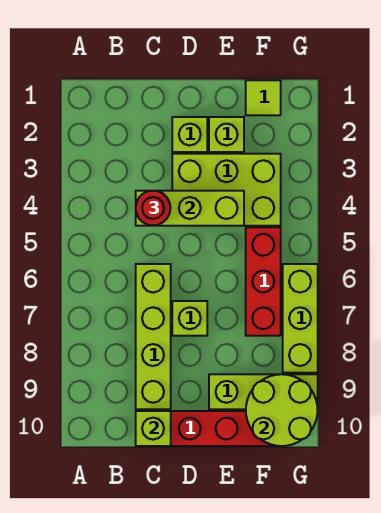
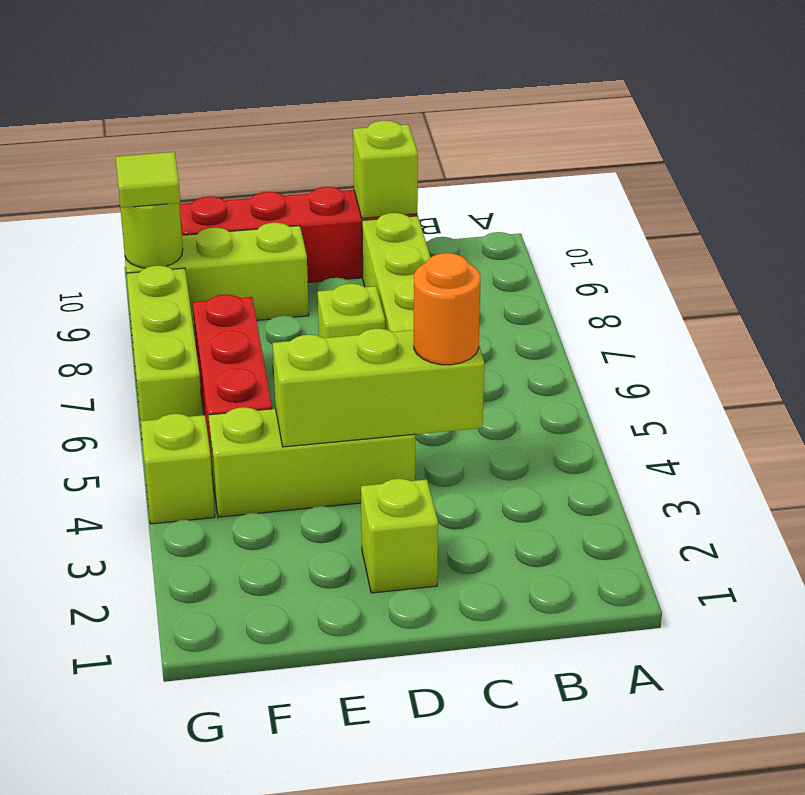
red 1x1 round brick [136,191,170,226] -> orange 1x1 round brick [414,253,480,365]
lime 2x3 brick [172,154,281,226] -> lime 1x3 brick [208,407,415,517]
lime 1x1 brick [209,117,244,152] -> lime 1x1 brick moved to [140,414,215,524]
lime 1x1 tile [246,80,281,115] -> lime 1x1 tile moved to [116,152,180,208]
lime 2x2 round brick [246,374,318,446] -> lime 1x1 round brick [120,203,183,268]

